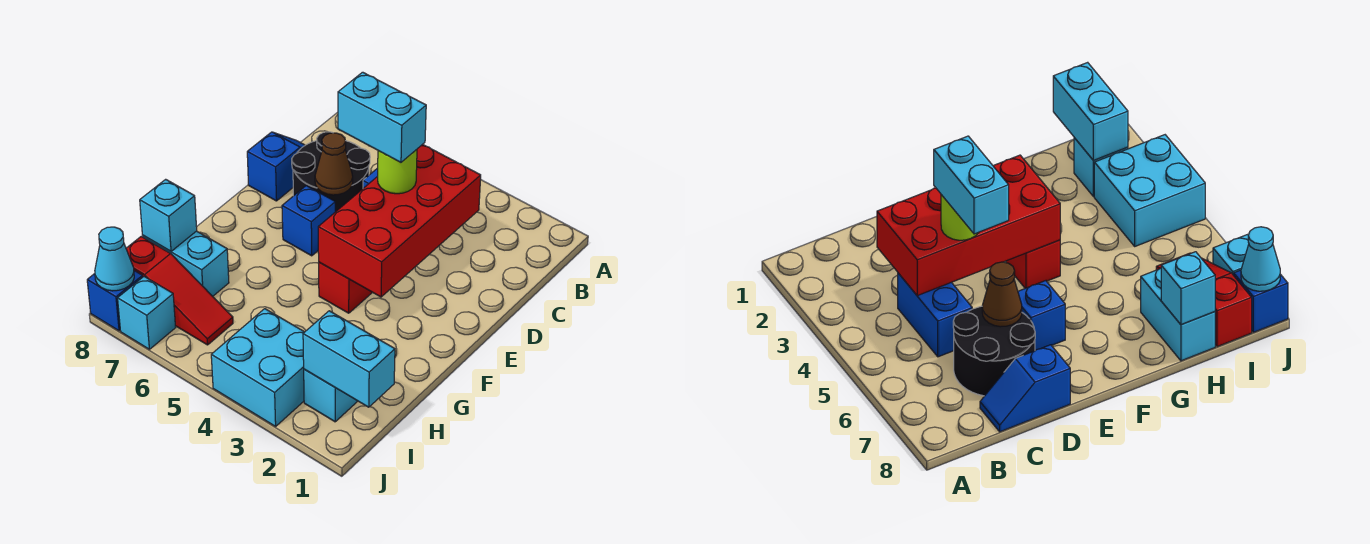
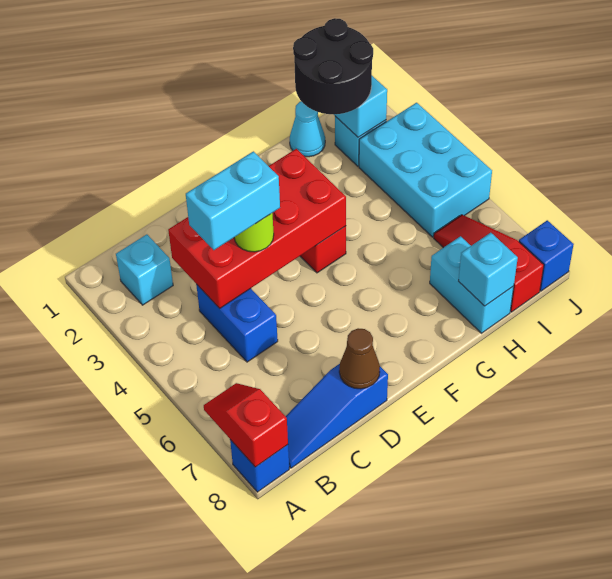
none -> red 1x2 slope [204,383,288,467]
black 2x2 round brick [292,132,370,212] -> black 2x2 round brick moved to [293,18,373,114]
blue 1x2 slope [247,132,305,201] -> blue 1x3 slope [286,364,388,468]
cyan 1x2 brick [338,72,426,162] -> cyan 1x2 brick turned to [186,151,280,250]
brown 1x1 cone [315,133,353,195] -> brown 1x1 cone moved to [339,328,380,389]
blue 1x1 brick [282,186,335,256] -> blue 1x1 brick moved to [230,440,289,492]
cyan 2x2 brick [211,309,304,426] -> cyan 2x3 brick [359,103,492,237]
cyan 1x1 brick [118,276,176,349] -> cyan 1x1 brick moved to [116,234,173,305]
cyan 1x1 cone [95,227,134,291] -> cyan 1x1 cone moved to [290,101,325,157]

